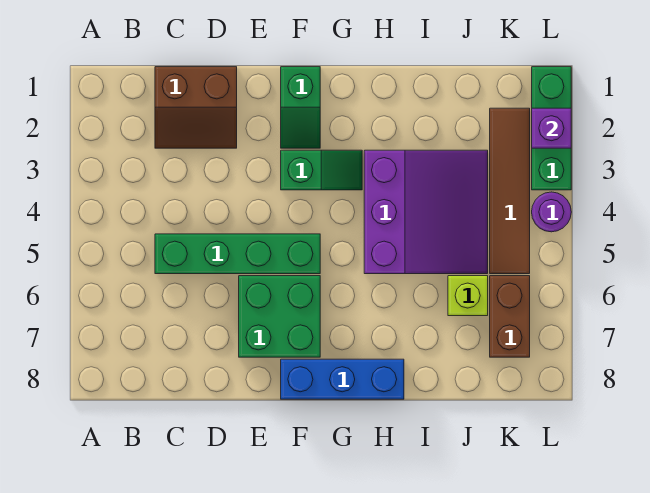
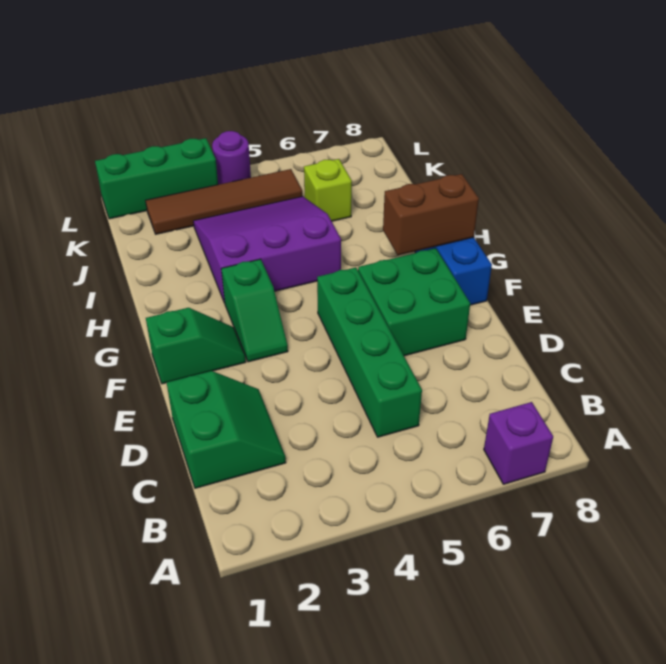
brown 2x2 slope [155,67,237,148] -> green 2x2 slope [167,371,286,488]
green 1x2 slope [281,150,362,190] -> green 1x2 slope turned to [221,259,288,362]
brown 1x2 brick [490,276,530,357] -> brown 1x2 brick moved to [383,174,479,255]
purple 1x1 brick [532,108,571,148] -> purple 1x1 brick moved to [484,402,553,484]

